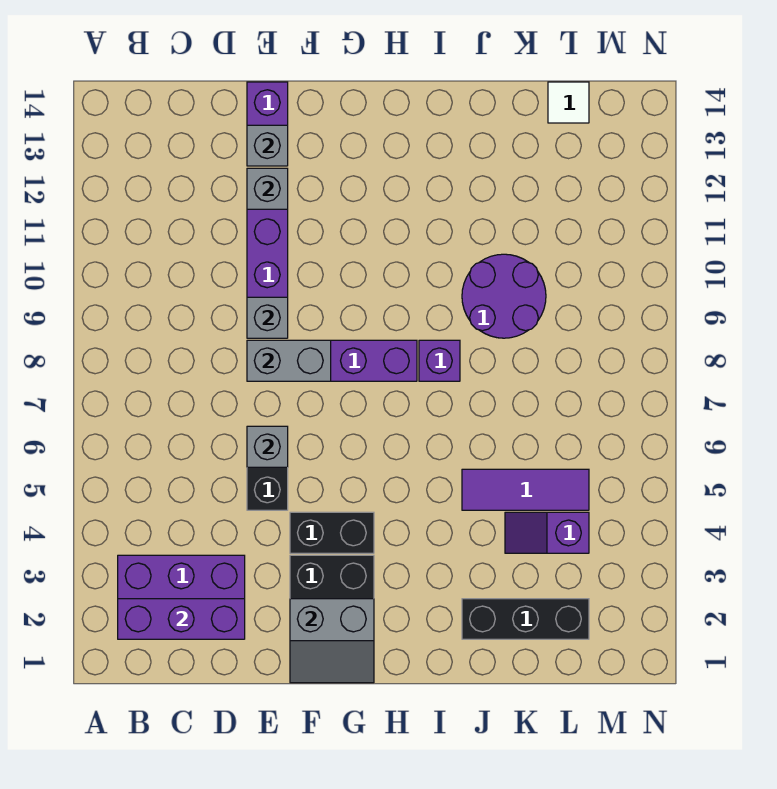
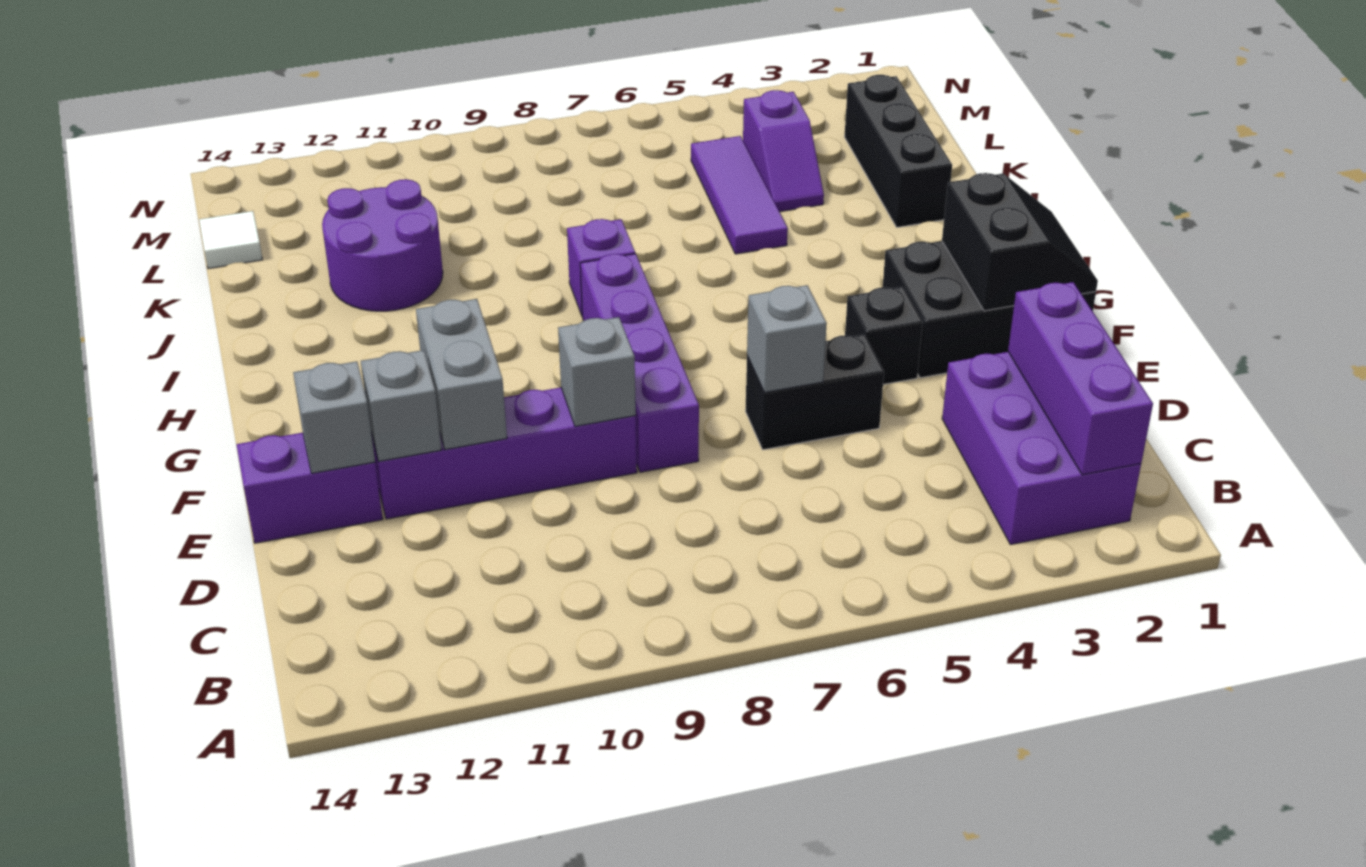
grey 1x2 brick [247,340,331,381] -> grey 1x2 brick moved to [416,299,507,450]
grey 2x2 slope [290,599,374,683] -> black 2x2 slope [942,173,1098,311]
black 1x2 brick [290,512,374,553] -> black 1x1 brick [845,287,923,384]
purple 2x2 round brick [462,254,546,338] -> purple 2x2 round brick moved to [322,179,443,311]

